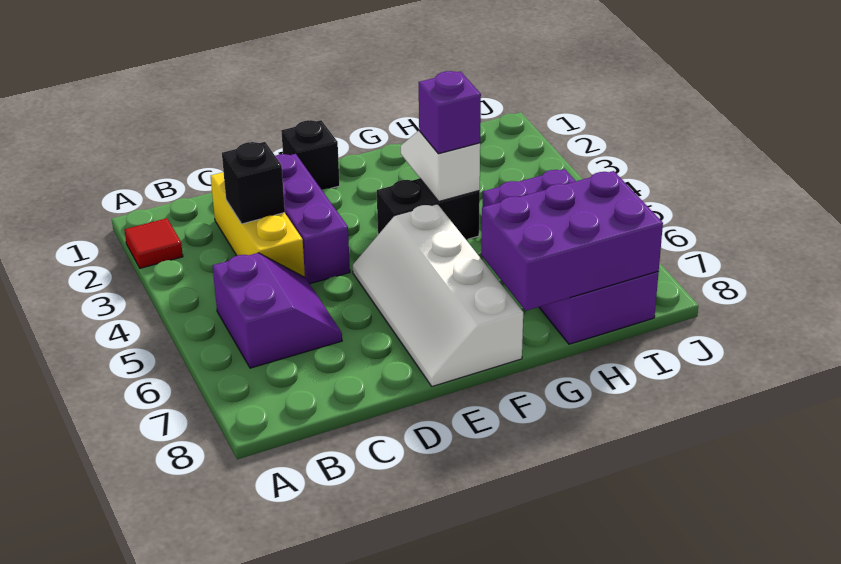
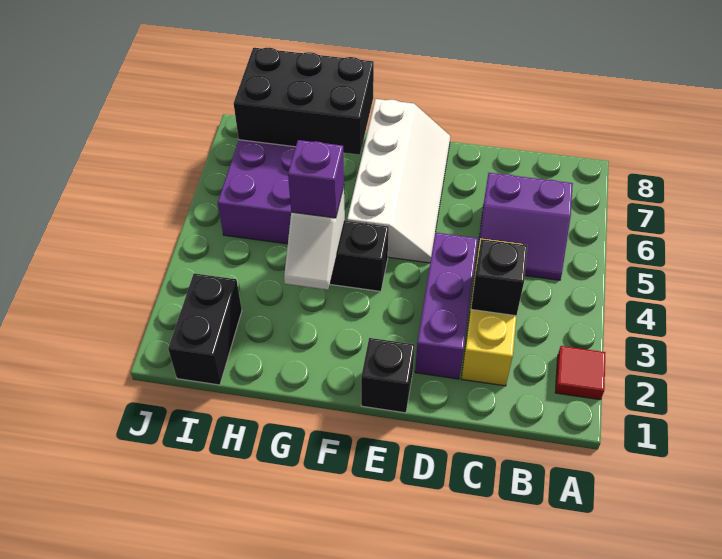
purple 2x2 slope [213,253,342,368] -> purple 2x2 slope turned to [476,173,573,280]
purple 2x3 brick [481,171,663,311] -> black 2x3 brick [234,48,374,155]
none -> black 1x2 brick [168,273,242,385]

